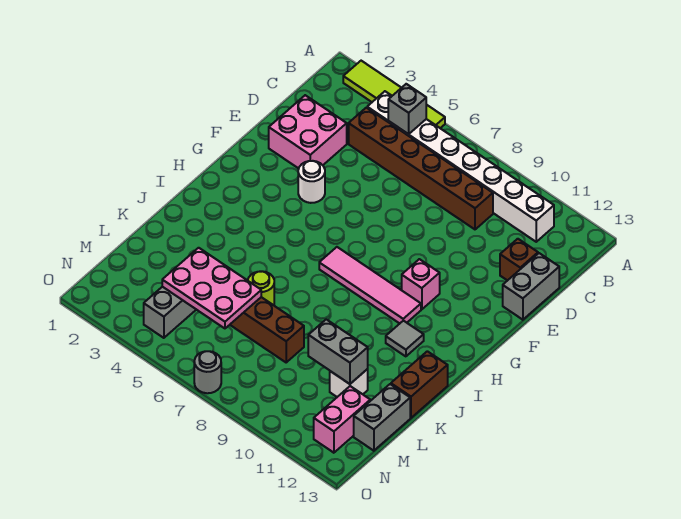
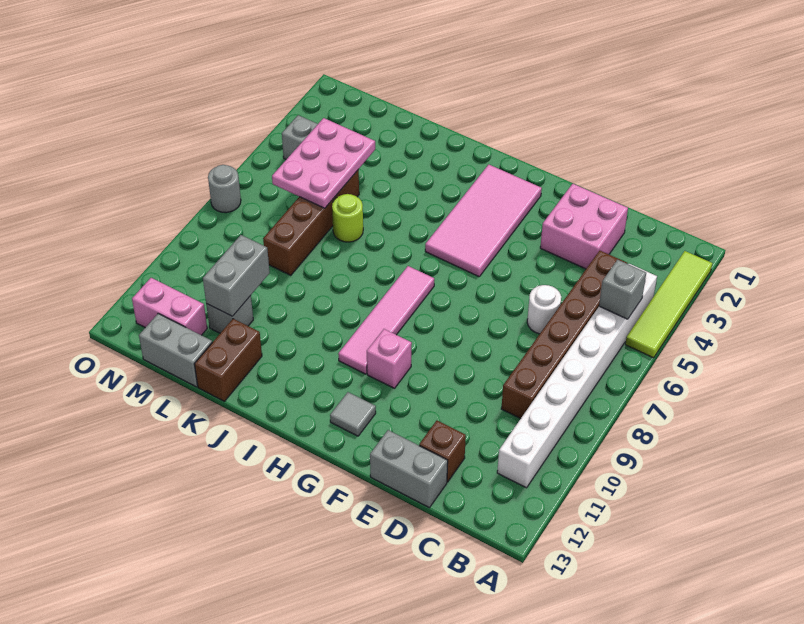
white 1x1 round brick [298,161,325,203] -> white 1x1 round brick moved to [527,285,561,334]
none -> pink 2x4 tile [425,165,542,277]
grey 1x1 tile [386,321,424,356] -> grey 1x1 tile moved to [330,392,376,436]
brown 1x2 brick [391,351,448,418] -> brown 1x2 brick turned to [195,319,262,401]
white 1x1 brick [330,369,368,397] -> grey 1x1 brick [206,296,253,333]

